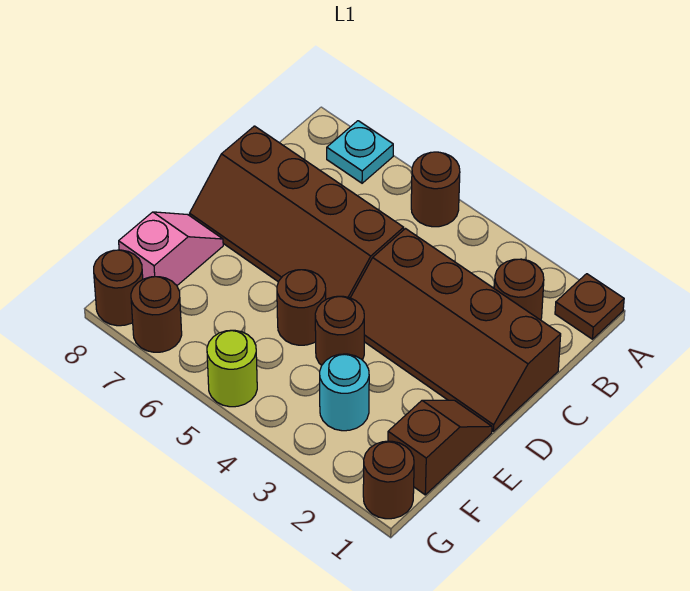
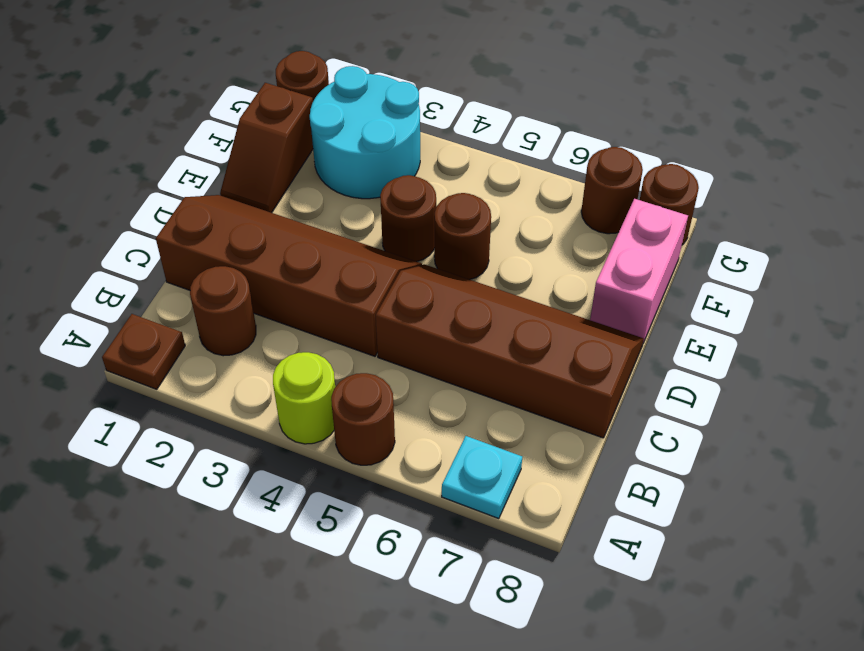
pink 1x2 slope [119,212,223,285] -> pink 1x2 brick [590,199,688,343]
cyan 1x1 round brick [320,354,369,431] -> cyan 2x2 round brick [310,66,420,199]
lime 1x1 round brick [207,330,257,407] -> lime 1x1 round brick moved to [273,352,335,444]

